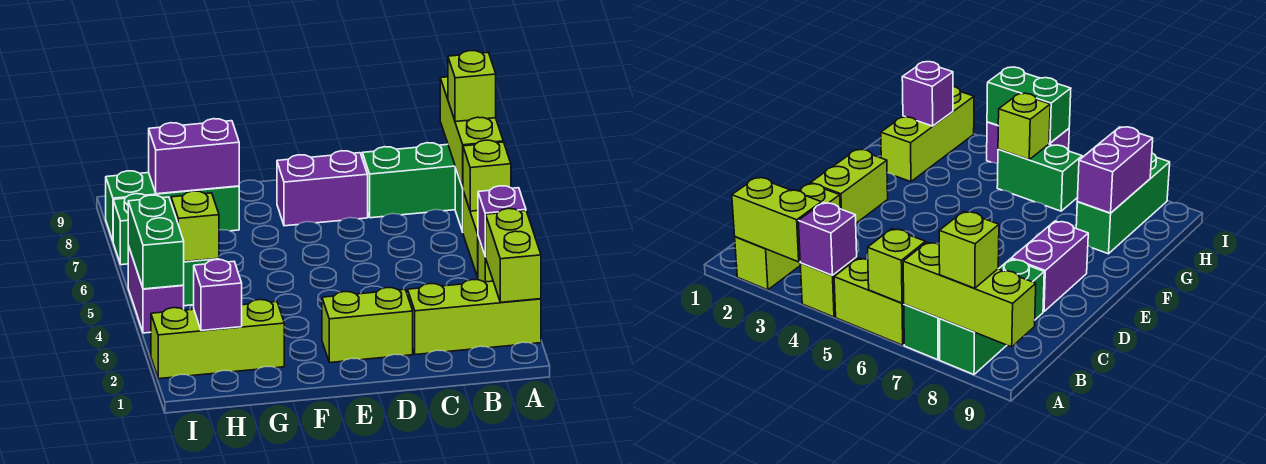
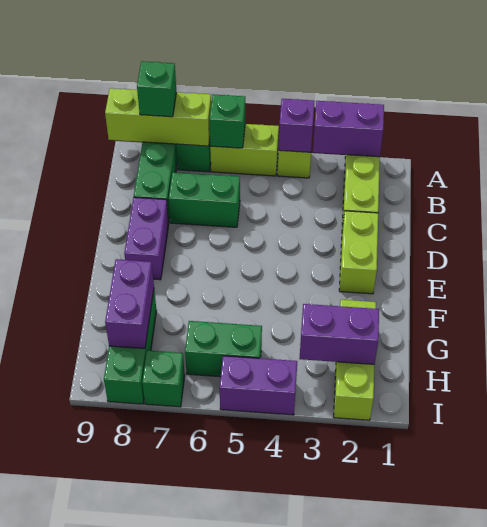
lime 1x2 brick [485,209,541,302] -> purple 1x2 brick [313,101,384,157]
lime 1x1 brick [463,140,511,211] -> green 1x1 brick [209,94,245,148]
lime 1x1 brick [448,51,496,122] -> green 1x1 brick [137,61,176,117]
purple 1x1 brick [194,260,242,331] -> purple 1x2 brick [300,304,379,364]
lime 1x1 brick [171,191,219,262] -> none
green 1x2 brick [128,195,184,289] -> green 1x2 brick moved to [169,172,240,227]

